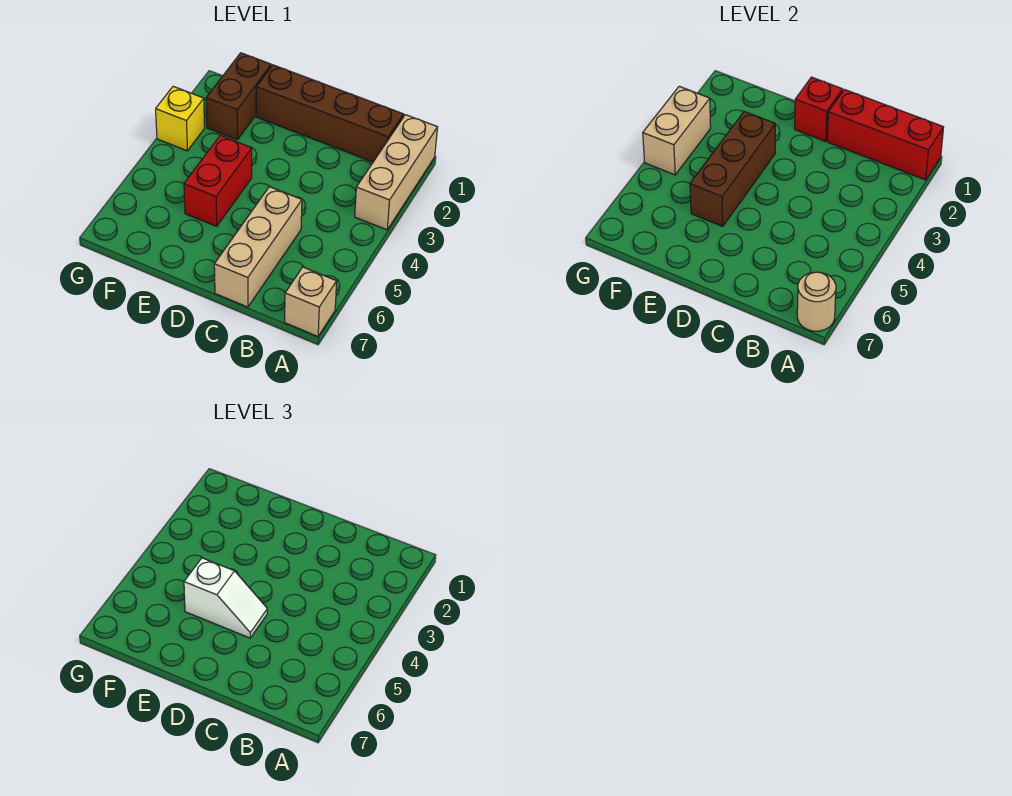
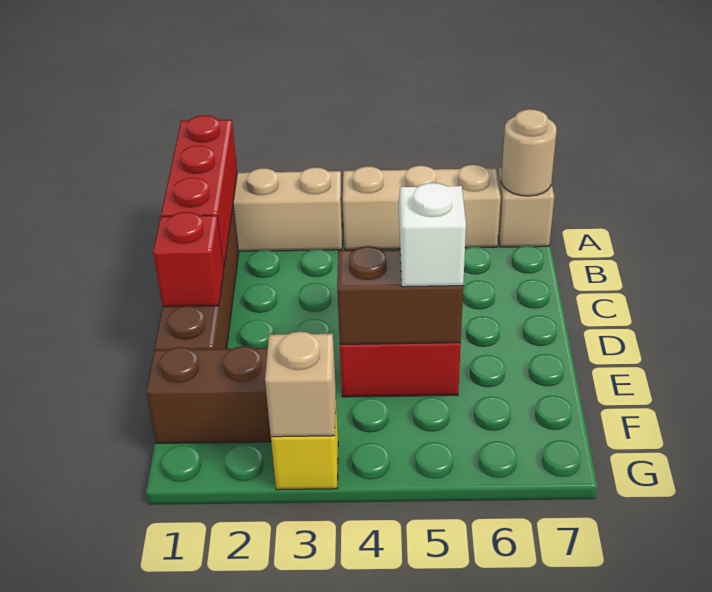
tan 1x3 brick [214,187,302,307] -> tan 1x3 brick moved to [343,165,501,250]
brown 1x3 brick [690,111,775,226] -> brown 1x2 brick [337,246,463,344]
tan 1x2 brick [643,86,711,175] -> tan 1x1 brick [265,332,336,437]

